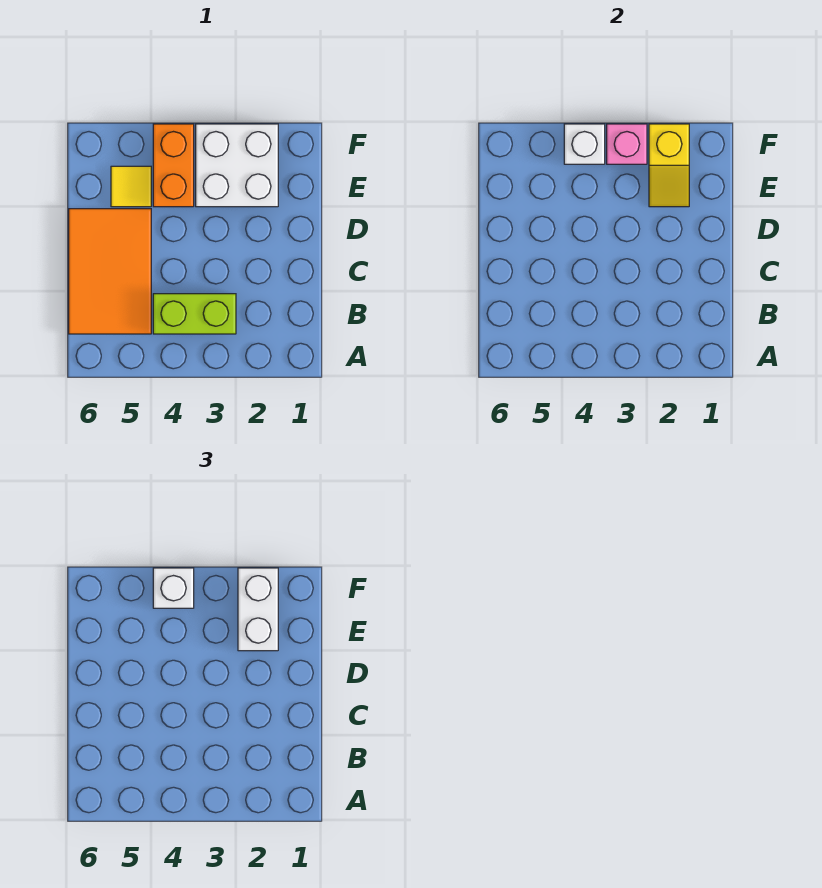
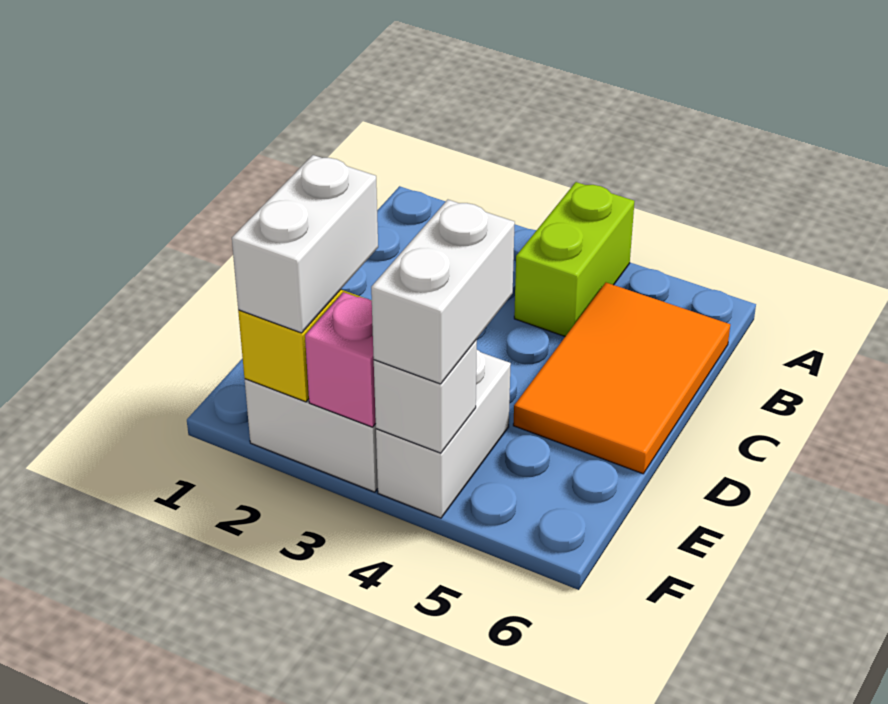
lime 1x2 brick [153,294,236,334] -> lime 1x2 brick turned to [514,182,635,336]
orange 1x2 brick [153,124,194,207] -> white 1x2 brick [376,350,511,518]
yellow 1x1 tile [111,166,151,207] -> none
white 1x1 brick [153,568,194,608] -> white 1x2 brick [371,200,515,384]

